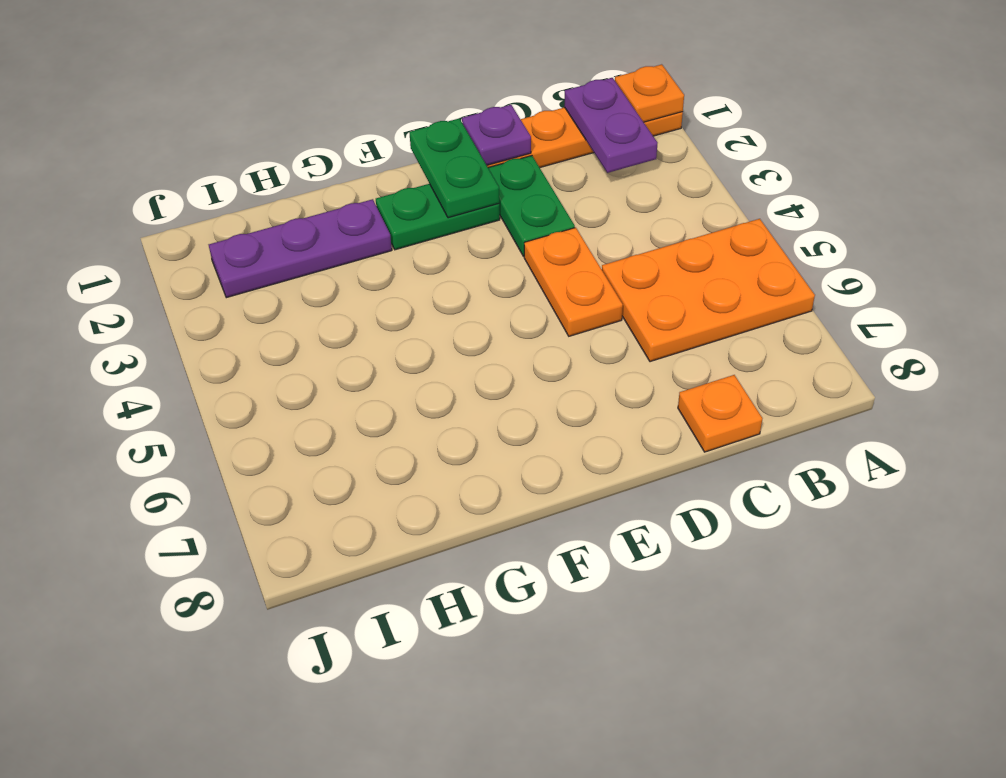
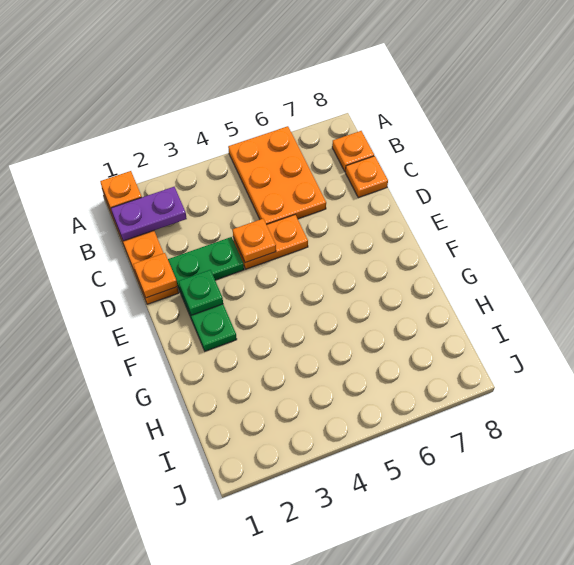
none -> orange 1x1 plate [332,131,374,171]
purple 1x1 plate [462,105,531,165] -> orange 1x1 plate [133,253,178,298]
none -> orange 1x1 plate [233,219,276,263]
green 1x2 plate [409,119,499,218] -> green 1x1 plate [179,270,223,315]
purple 1x3 plate [209,199,392,298] -> none

